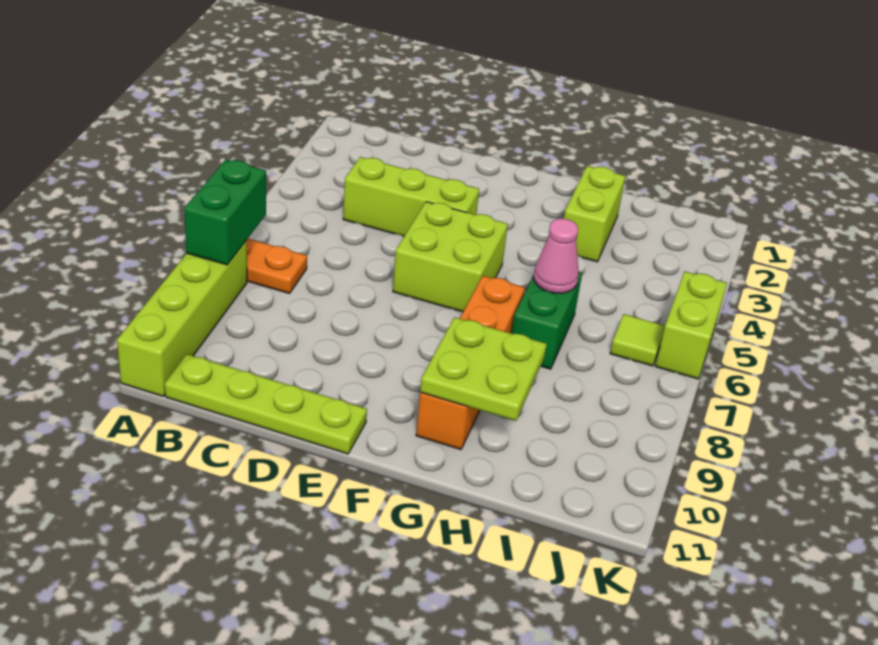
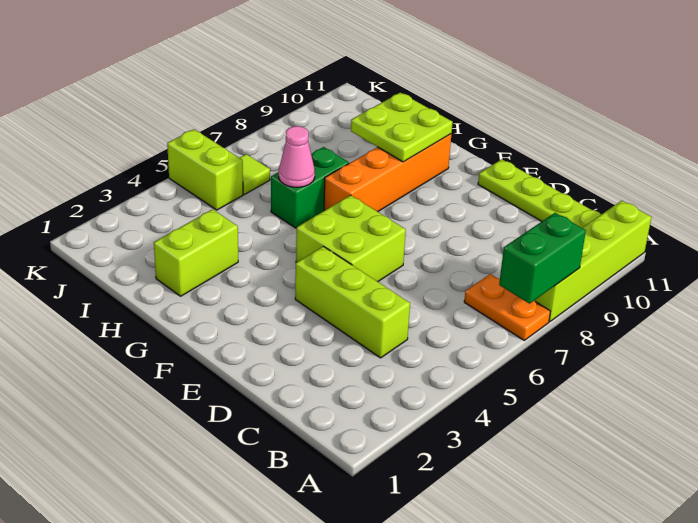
lime 1x2 brick [655,271,727,379] -> lime 1x2 brick turned to [167,129,243,210]

